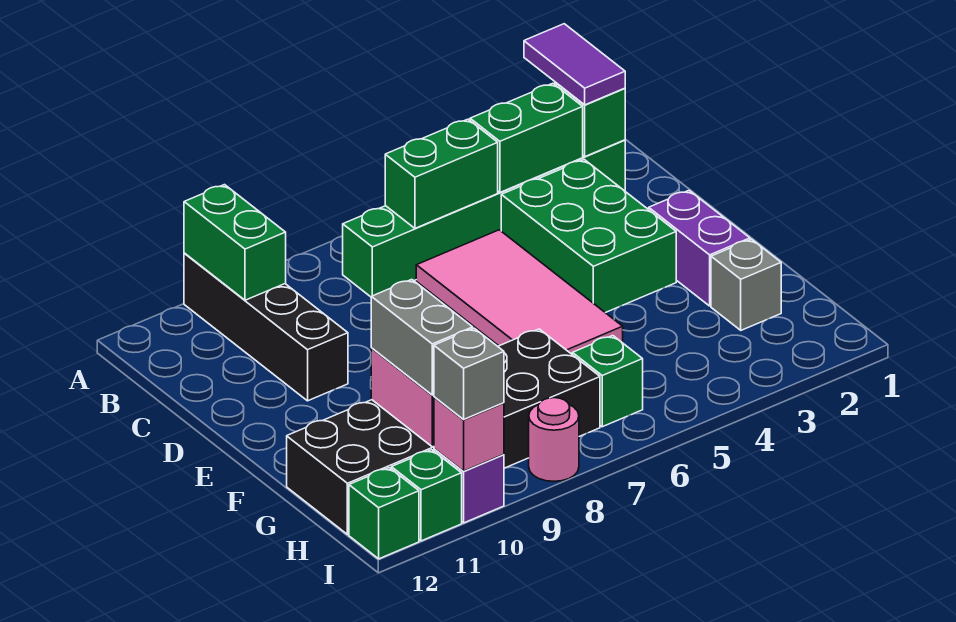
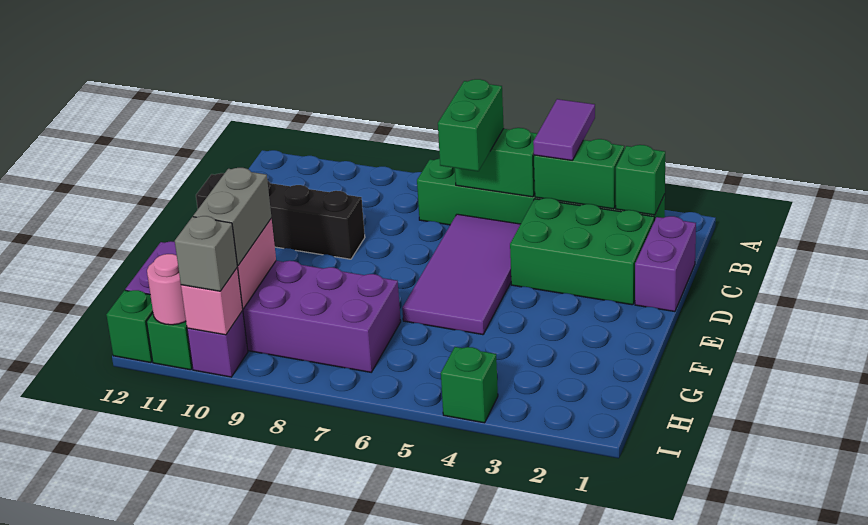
purple 1x2 tile [524,24,625,105] -> purple 1x2 tile moved to [533,99,595,160]
black 1x4 brick [184,253,348,401] -> black 1x4 brick turned to [196,173,365,259]
green 1x2 brick [184,185,286,300] -> green 1x2 brick moved to [438,79,504,171]
green 2x3 brick [501,160,676,313] -> green 2x3 brick turned to [510,198,654,305]
pink 2x4 tile [416,230,623,354] -> purple 2x4 tile [402,214,520,335]
purple 1x2 brick [649,191,750,306] -> purple 1x2 brick moved to [635,216,696,312]
grey 1x1 brick [711,239,781,330] -> none
black 2x6 brick [287,329,600,534] -> purple 2x6 brick [125,241,401,372]
green 1x1 brick [572,336,643,427] -> green 1x1 brick moved to [441,347,498,423]
pink 1x1 round brick [529,398,579,481] -> pink 1x1 round brick moved to [147,254,186,325]

